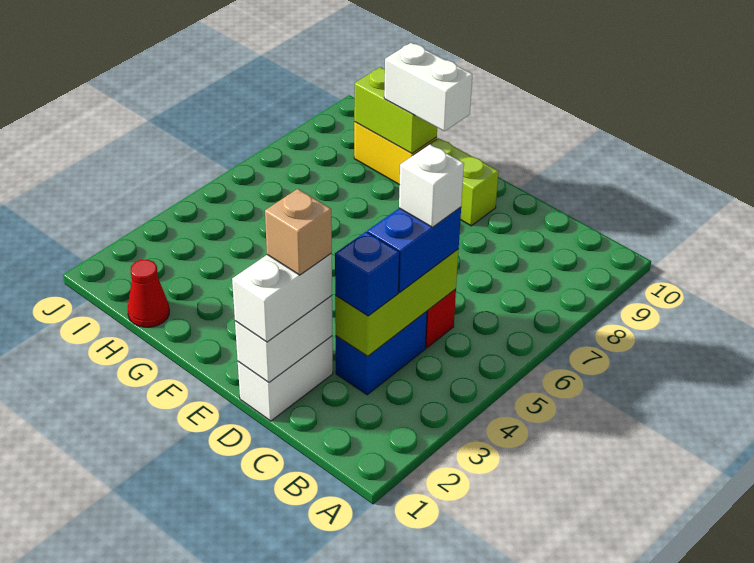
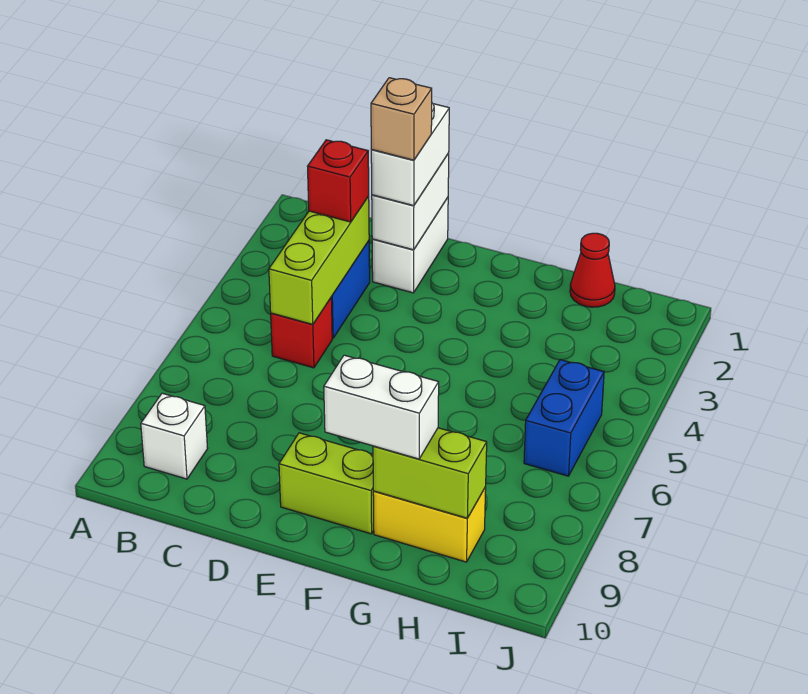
blue 1x1 brick [335,232,400,316] -> red 1x1 brick [308,140,369,222]
blue 1x2 brick [367,207,461,292] -> blue 1x2 brick moved to [524,360,604,476]
white 1x1 brick [399,144,464,227] -> white 1x1 brick moved to [141,393,208,479]

